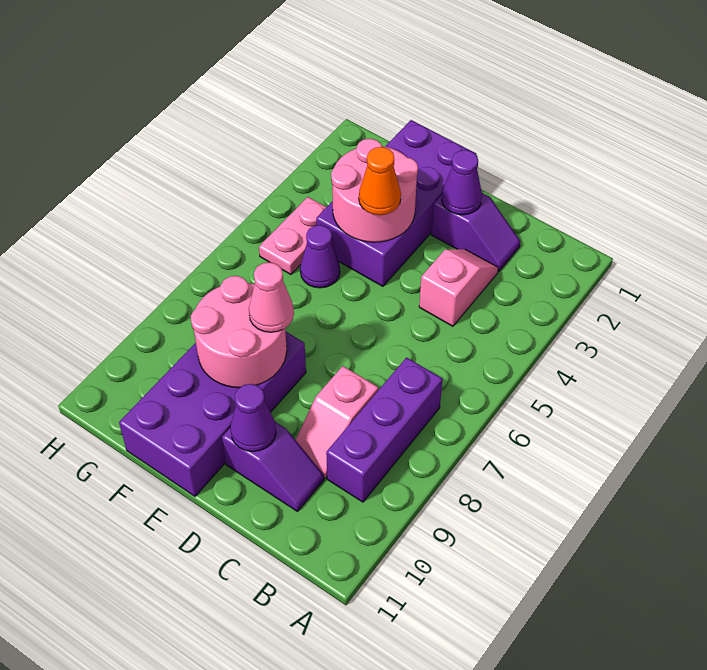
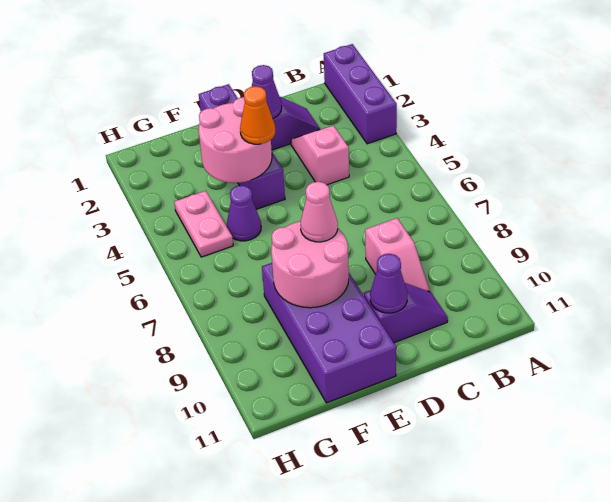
purple 1x3 brick [326,358,443,502] -> purple 1x3 brick moved to [324,44,397,144]
purple 2x4 brick [316,120,476,286] -> purple 1x4 brick [199,84,285,209]

